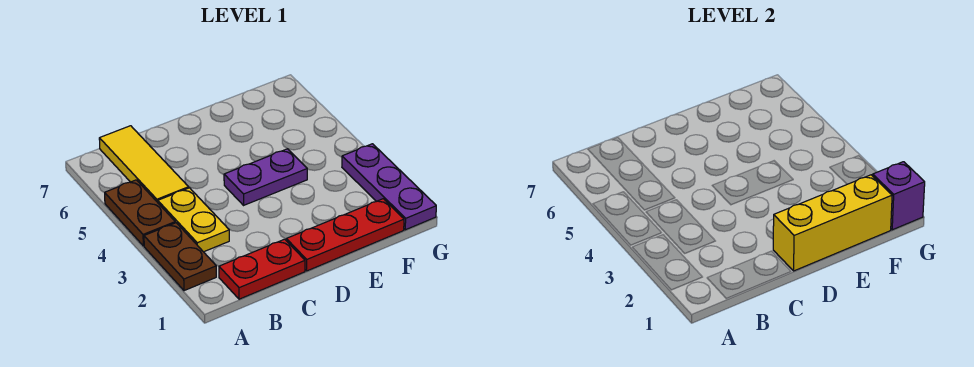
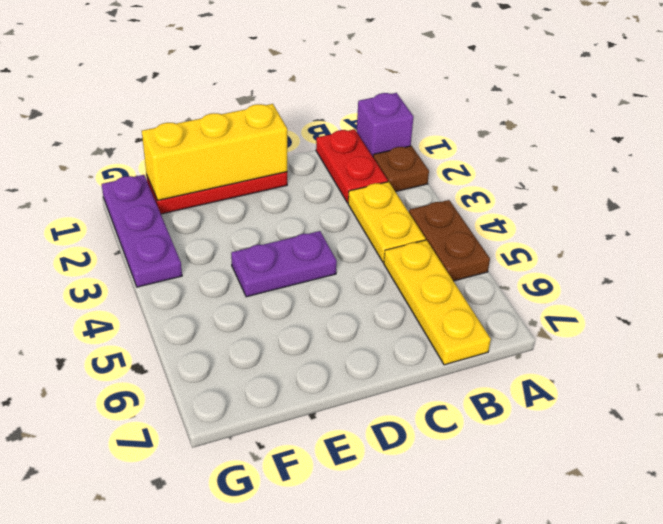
brown 1x2 plate [144,223,216,291] -> brown 1x1 plate [373,146,429,192]
red 1x2 plate [219,239,305,299] -> red 1x2 plate turned to [316,129,388,203]
yellow 1x3 tile [99,126,189,202] -> yellow 1x3 plate [384,240,491,365]
purple 1x1 brick [873,162,925,230] -> purple 1x1 brick moved to [357,93,414,156]

